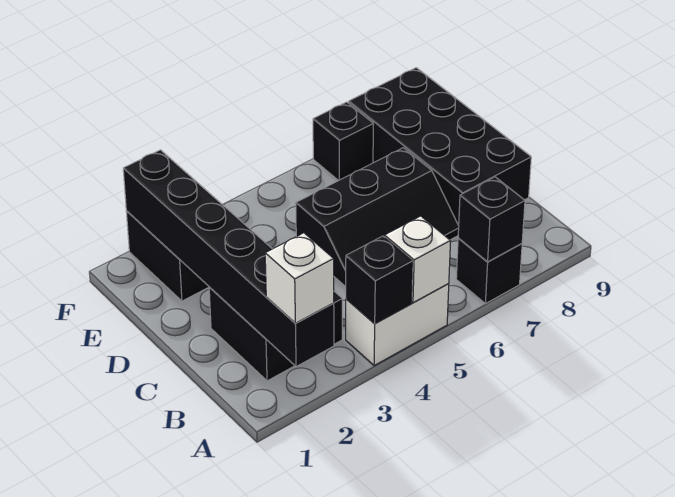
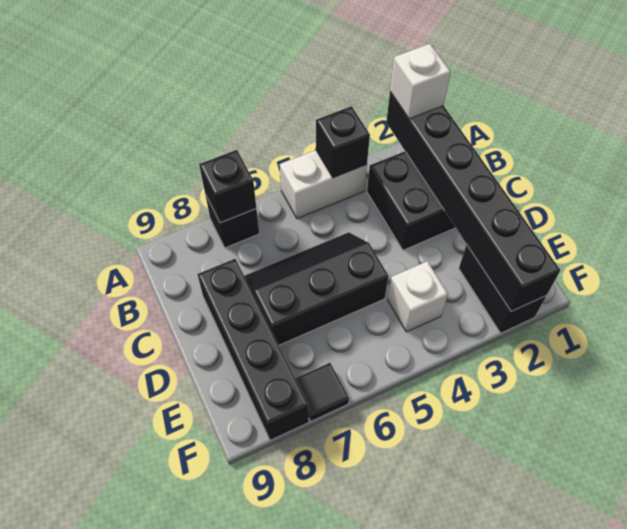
white 1x1 brick [385,216,451,303] -> white 1x1 brick moved to [387,261,448,332]
black 2x4 brick [349,68,531,225] -> black 1x4 brick [197,259,309,440]
black 1x1 brick [313,102,373,181] -> black 1x1 tile [295,363,349,421]

